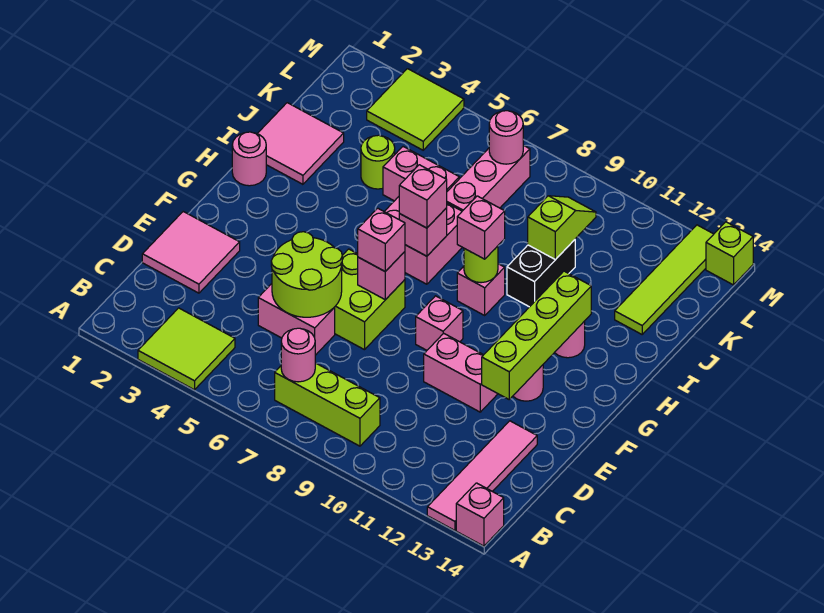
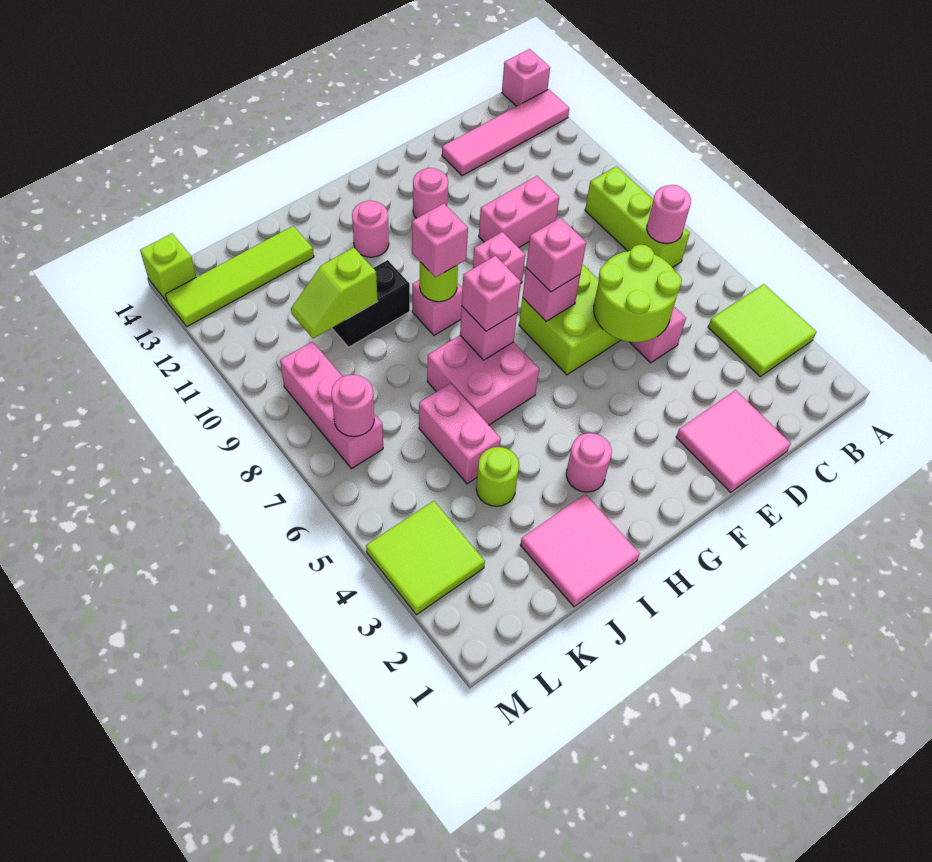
pink 1x2 brick [424,333,498,412] -> pink 1x2 brick turned to [479,176,559,248]
lime 1x4 brick [482,271,591,399] -> none
pink 1x1 round brick [232,132,266,186] -> pink 1x1 round brick moved to [566,433,612,492]
pink 1x3 brick [447,145,530,211] -> pink 1x3 brick turned to [280,341,383,469]

